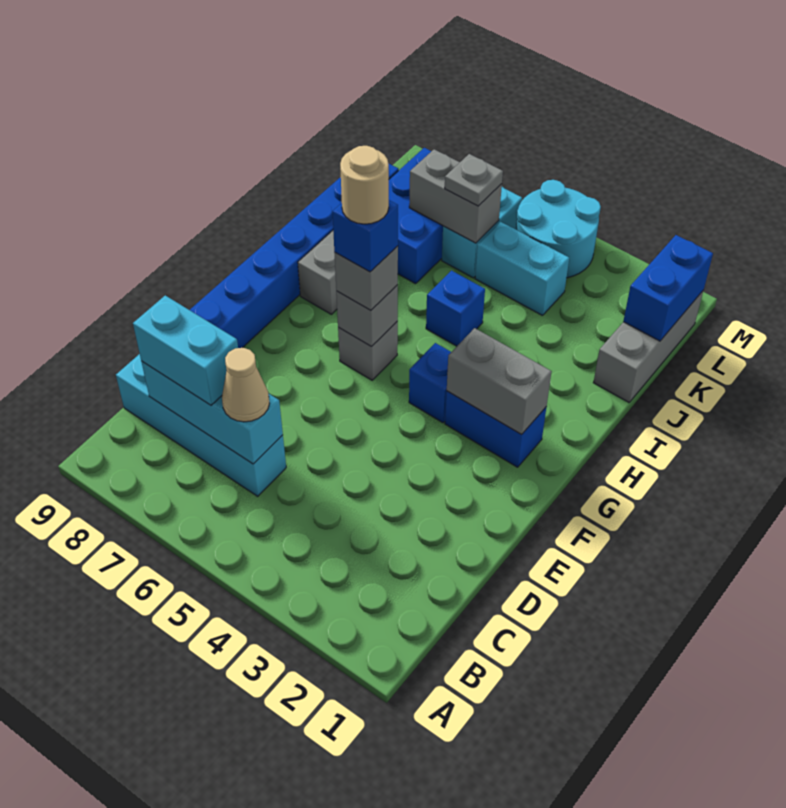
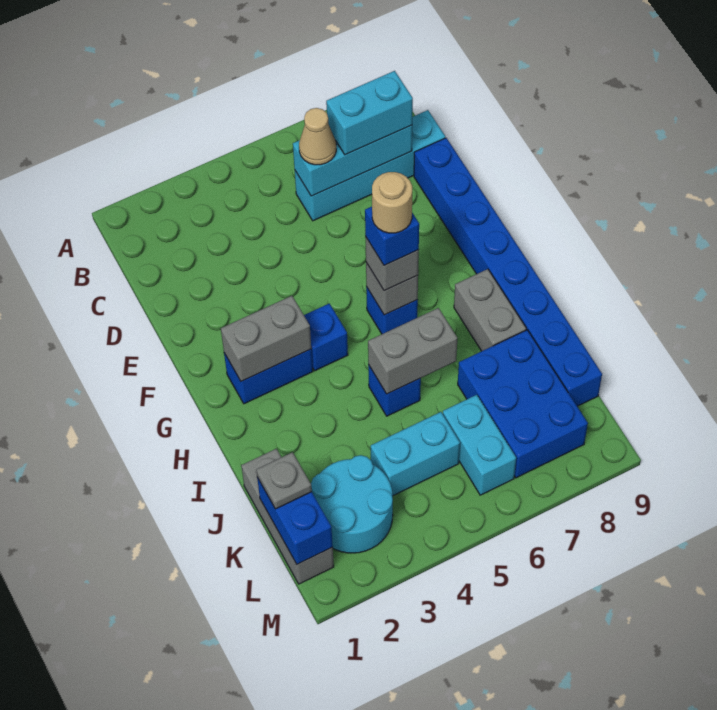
grey 1x1 brick [338,322,398,380] -> blue 1x1 brick [366,287,418,334]
grey 1x2 brick [409,149,502,243] -> grey 1x2 brick moved to [368,308,457,394]
grey 1x1 plate [445,154,503,206] -> grey 1x1 plate moved to [256,452,312,509]
cyan 2x2 round brick [516,180,601,278] -> cyan 2x2 round brick moved to [311,455,393,553]

